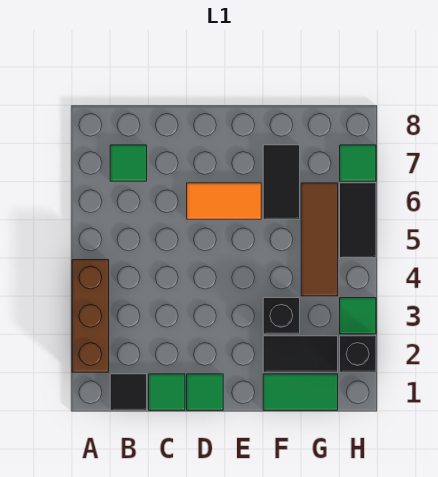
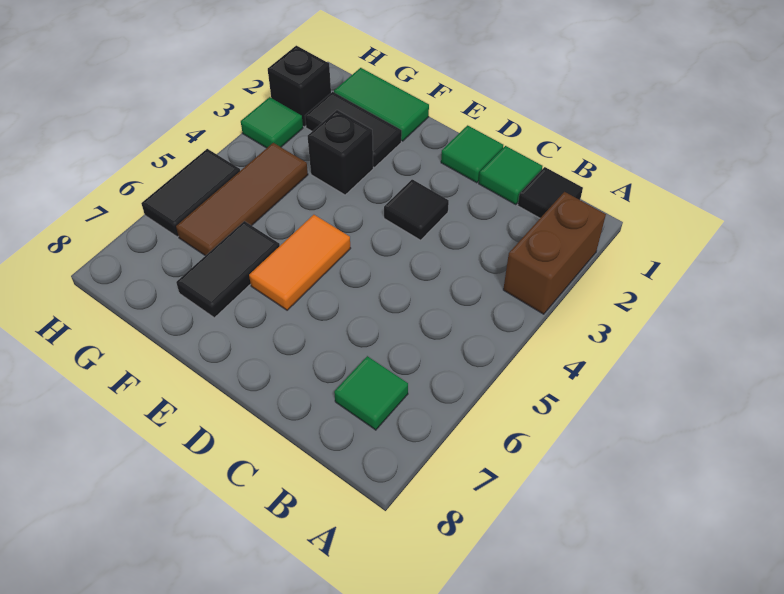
brown 1x3 brick [72,260,109,372] -> brown 1x2 brick [503,192,606,314]
none -> black 1x1 tile [384,179,449,240]
orange 1x2 tile [187,183,261,219] -> orange 1x2 tile turned to [249,215,351,310]
green 1x1 tile [340,145,376,181] -> none

